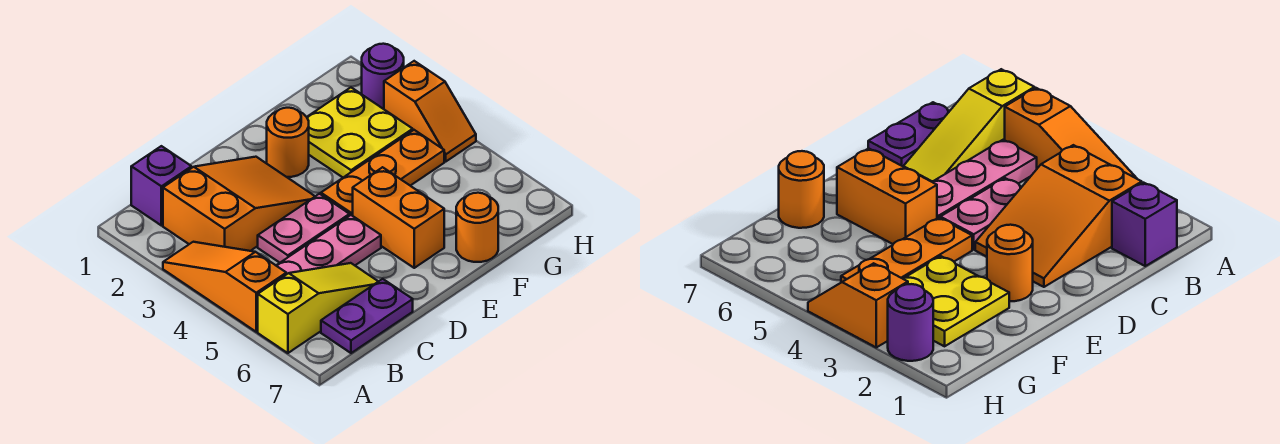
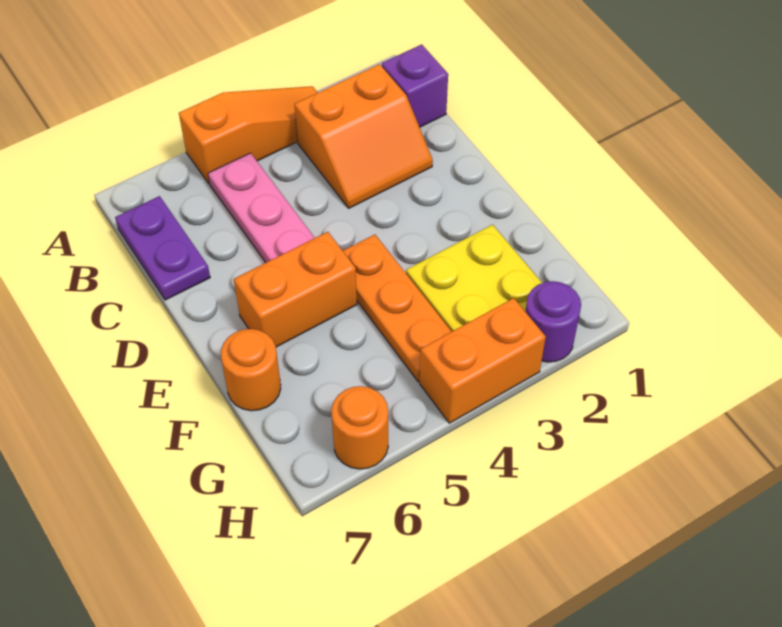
yellow 1x3 slope [258,263,378,353] -> none
orange 2x3 slope [163,157,315,251] -> orange 2x2 slope [294,64,433,208]
pink 1x2 plate [258,194,350,263] -> none
orange 1x1 round brick [267,108,309,177] -> orange 1x1 round brick moved to [331,386,388,469]
orange 1x2 slope [384,61,476,161] -> orange 1x2 brick [420,298,546,423]

